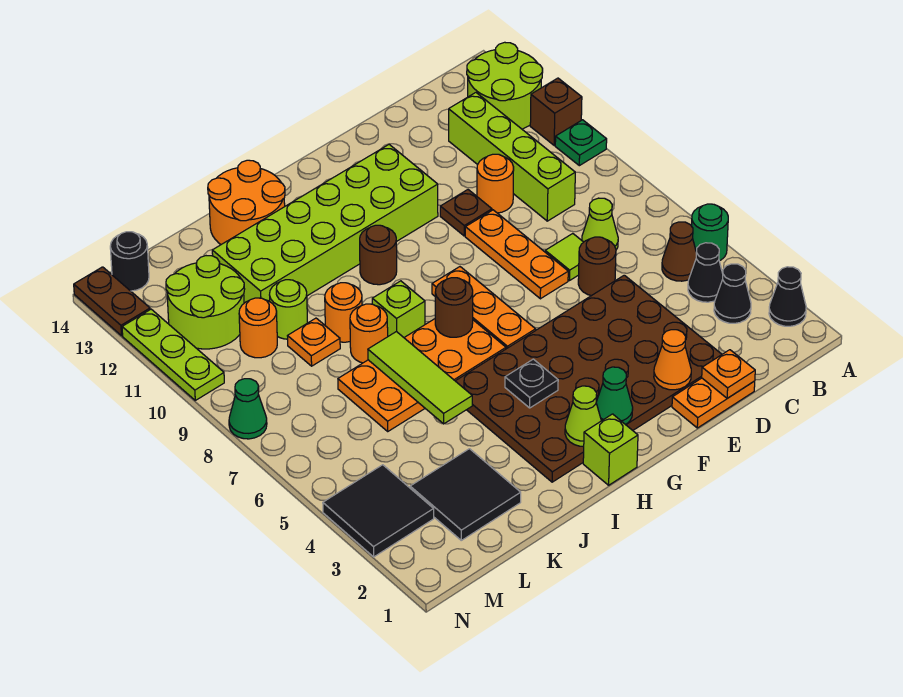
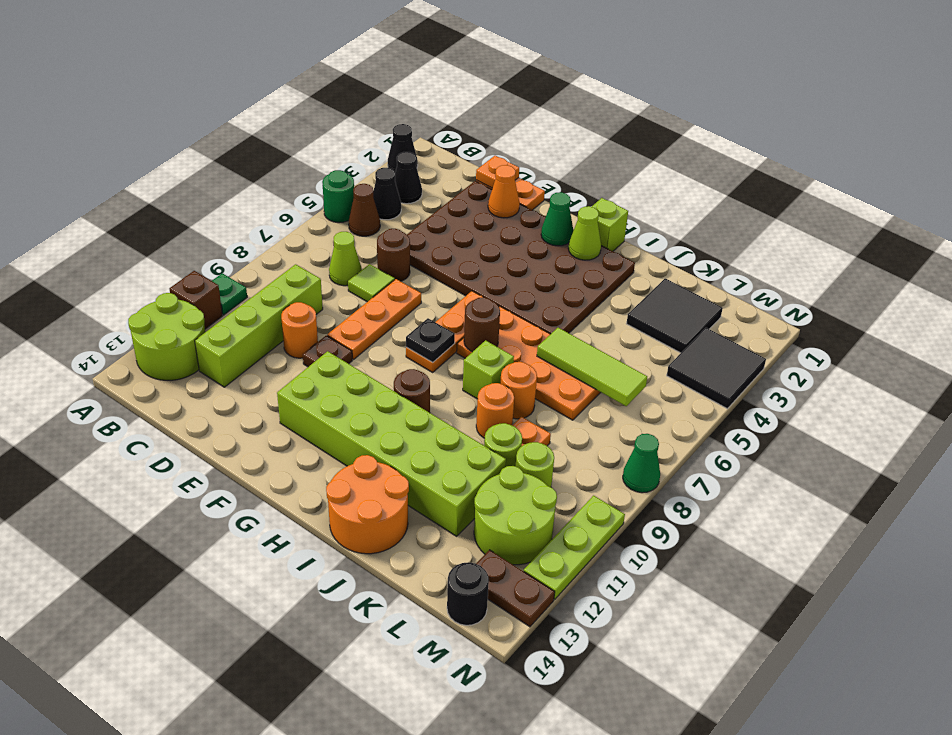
black 1x1 plate [505,359,558,408] -> black 1x1 plate moved to [406,318,455,363]
lime 1x3 tile [368,331,472,424] -> lime 1x3 tile turned to [537,328,647,406]
orange 1x1 round brick [239,298,277,358] -> lime 1x1 round brick [516,442,554,487]
brown 1x2 plate [74,267,150,336] -> brown 1x2 plate turned to [476,550,555,627]

